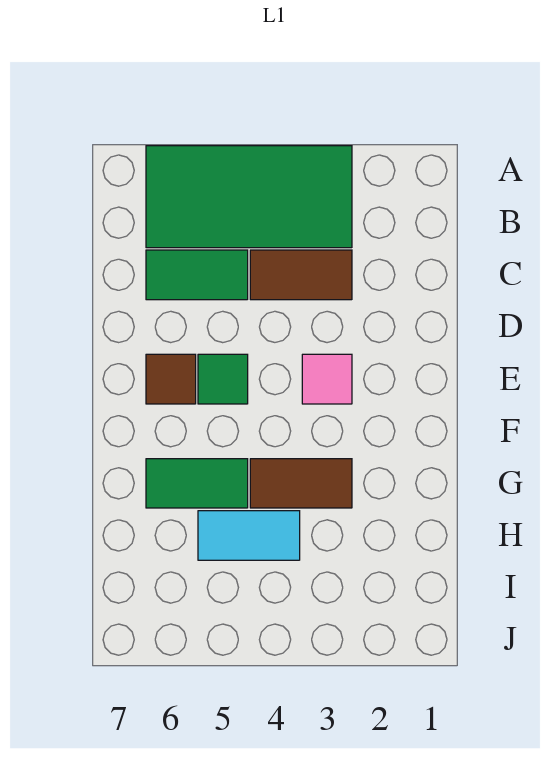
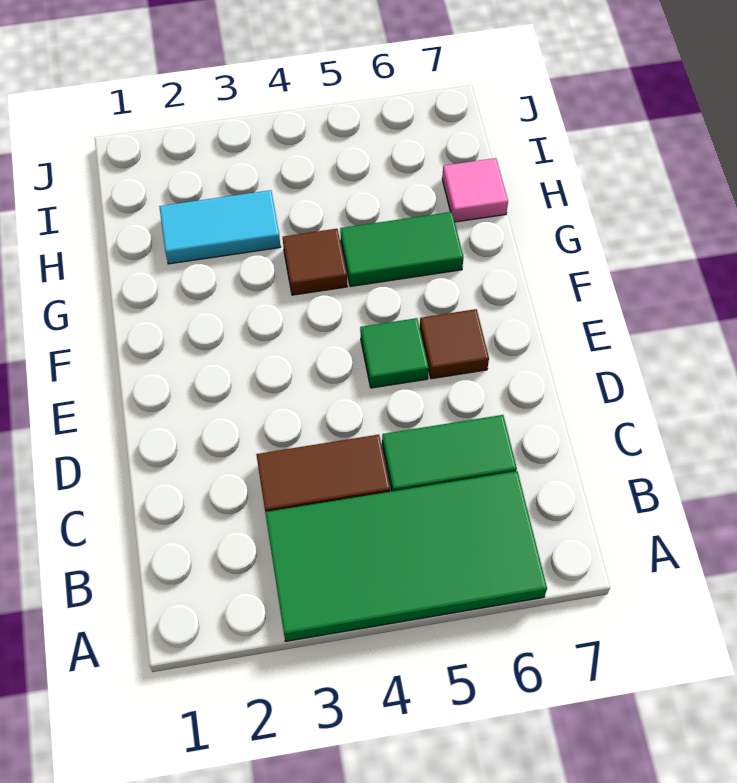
pink 1x1 tile [302,354,352,404] -> pink 1x1 tile moved to [442,158,508,222]
brown 1x2 tile [250,459,352,508] -> brown 1x1 tile [283,229,347,295]
cyan 1x2 tile [198,511,300,560] -> cyan 1x2 tile moved to [159,190,280,264]

